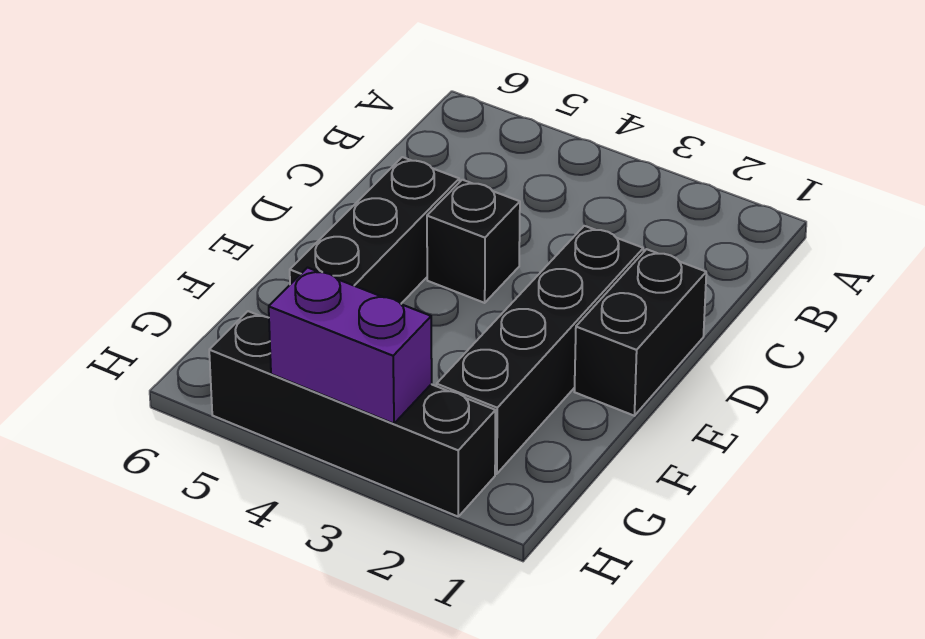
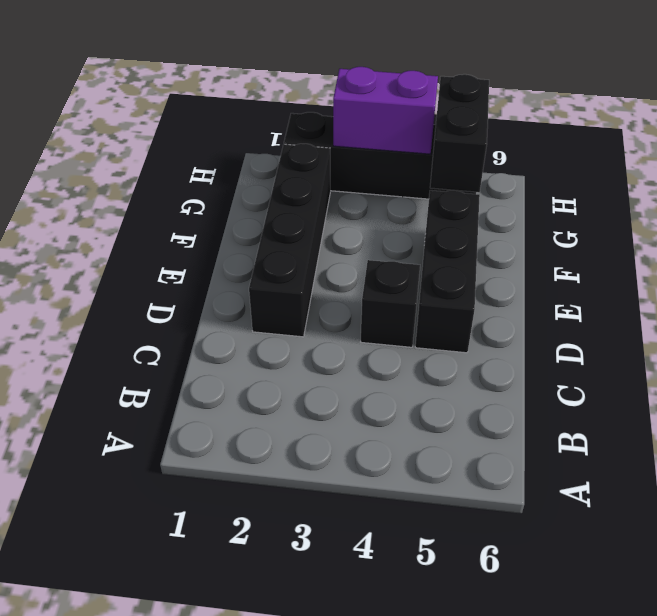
black 1x2 brick [575,249,706,416] -> black 1x2 brick moved to [430,74,489,192]

